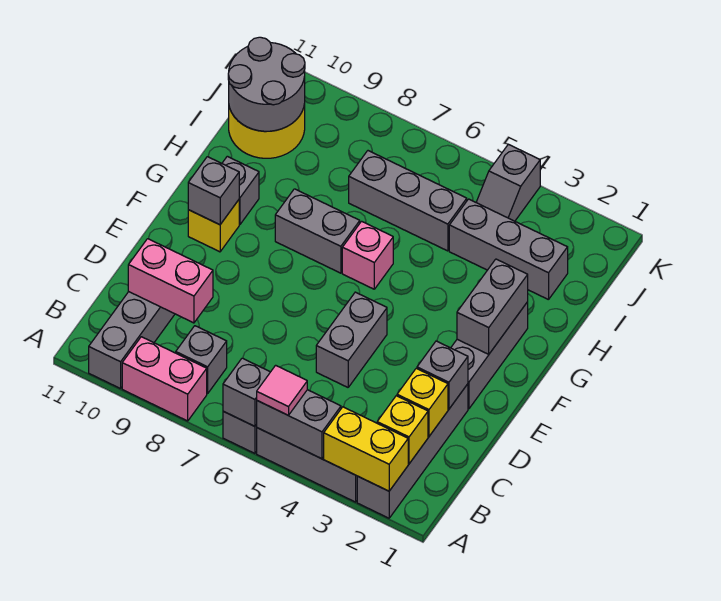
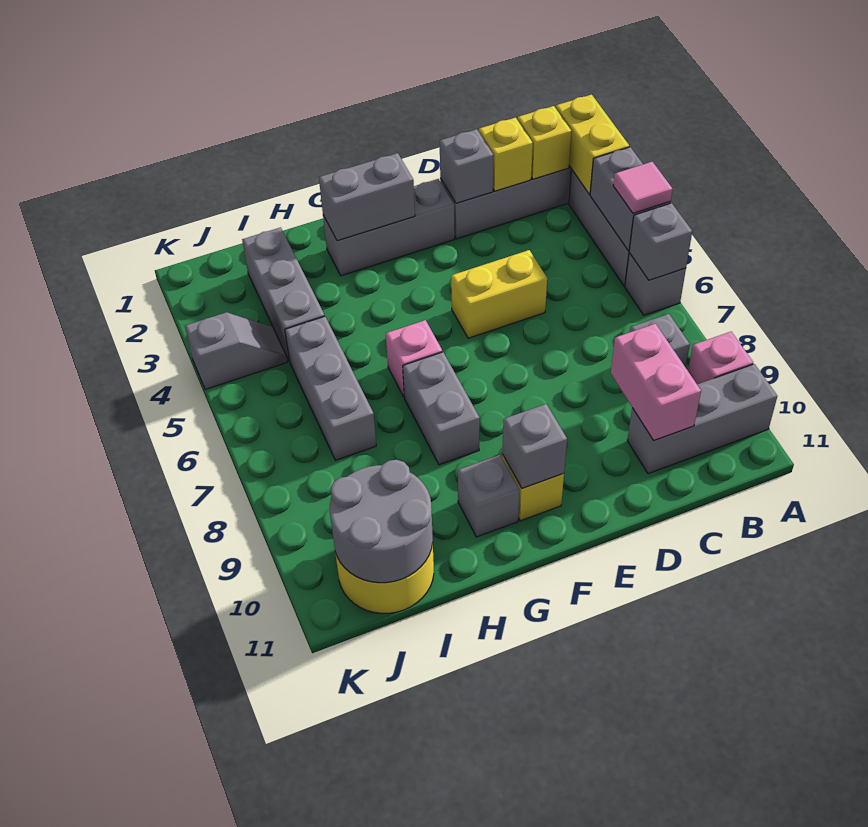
pink 1x2 brick [122,337,207,421] -> pink 1x1 brick [688,332,753,384]
grey 1x2 brick [316,292,387,387] -> yellow 1x2 brick [451,250,547,338]

